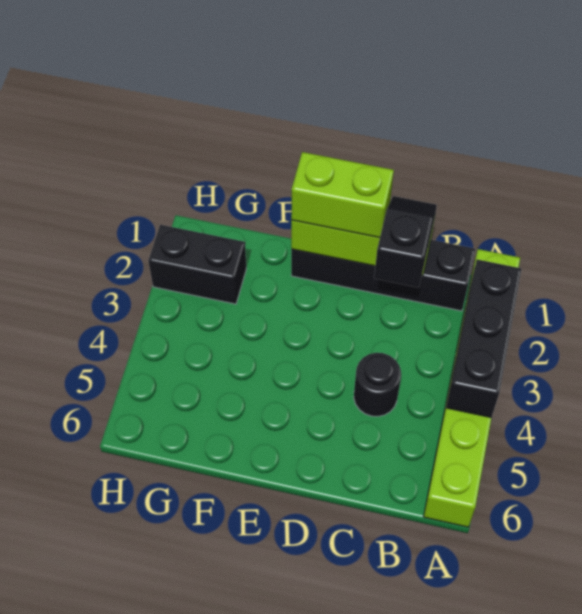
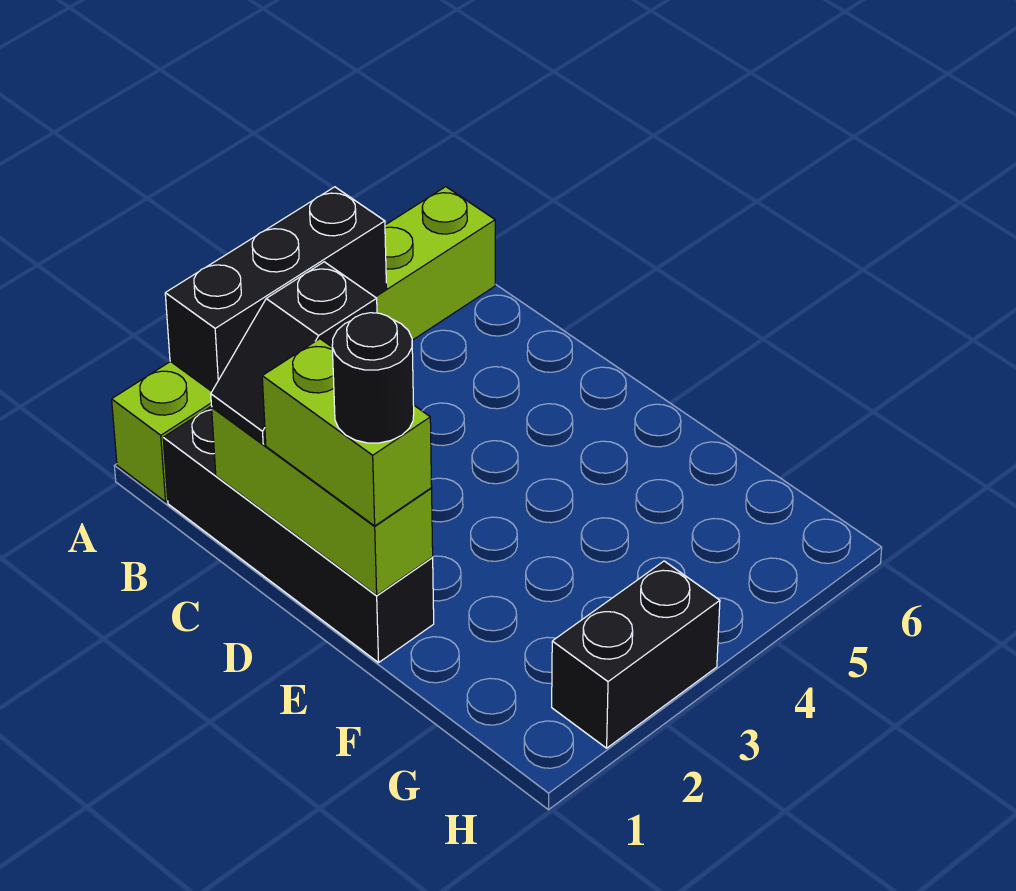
black 1x1 round brick [354,353,401,416] -> black 1x1 round brick moved to [332,313,414,443]
black 1x2 brick [148,225,246,304] -> black 1x2 brick turned to [552,561,720,748]

